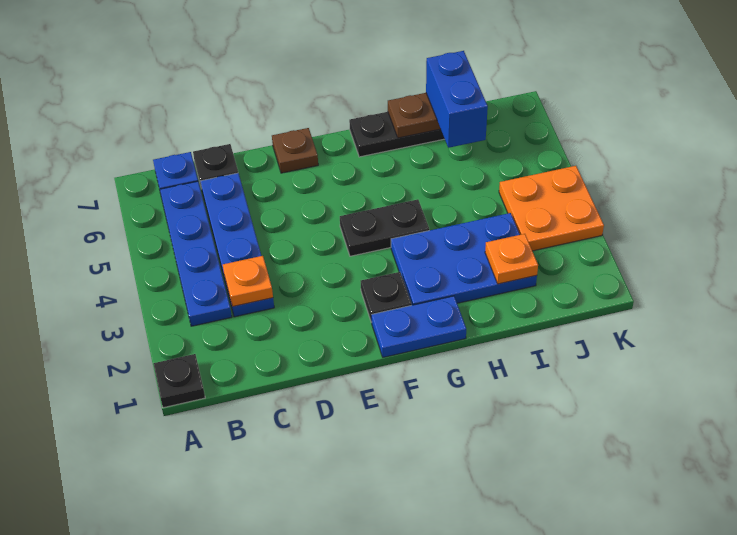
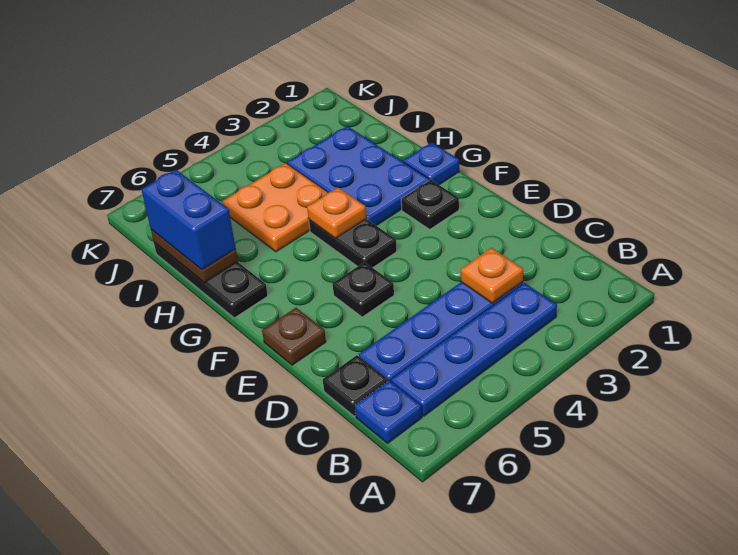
black 1x1 plate [153,354,205,408] -> black 1x1 plate moved to [333,262,394,317]
blue 1x2 plate [371,296,466,357] -> blue 1x1 plate [403,142,459,185]
orange 1x1 plate [485,234,538,284] -> orange 1x1 plate moved to [307,187,366,238]
blue 1x2 brick [426,51,488,148] -> blue 1x2 brick turned to [141,169,236,270]
orange 2x2 plate [499,166,604,251] -> orange 2x2 plate moved to [222,163,328,252]

